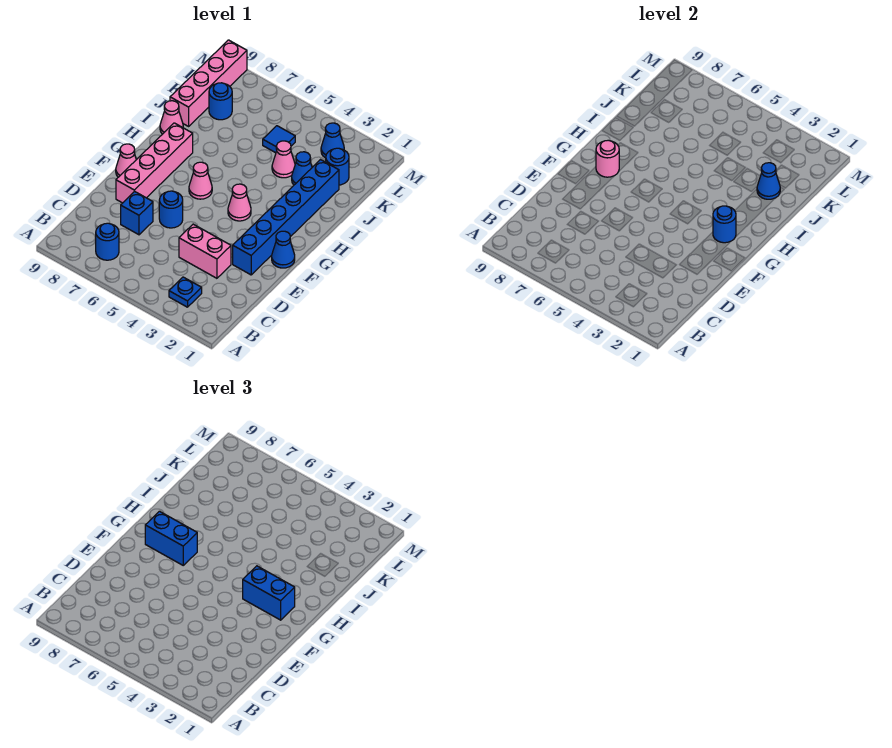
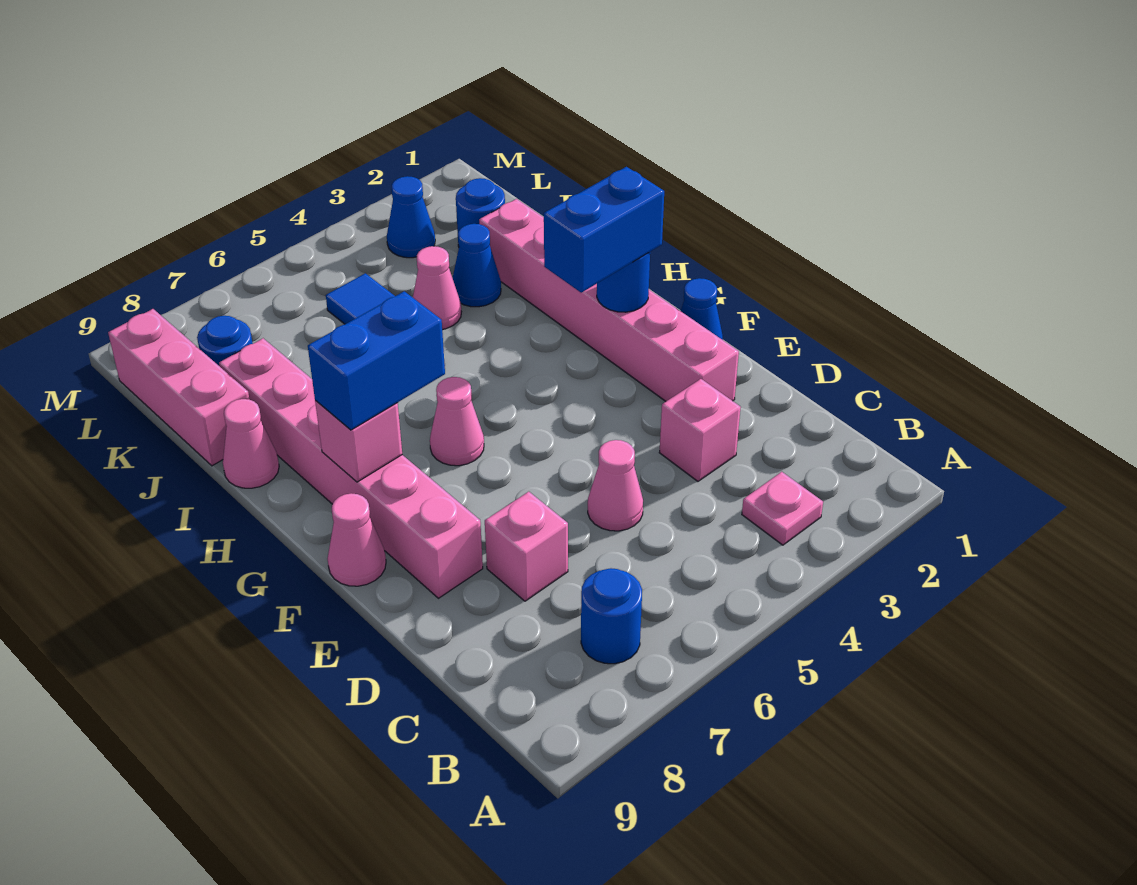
blue 1x1 plate [169,277,202,307] -> pink 1x1 plate [742,472,823,545]
pink 1x2 brick [179,224,231,278] -> pink 1x1 brick [659,379,741,481]
blue 1x1 brick [121,191,153,235] -> pink 1x1 brick [485,492,568,601]
blue 1x6 brick [233,160,339,275] -> pink 1x6 brick [479,199,739,401]
blue 1x1 round brick [159,191,183,228] -> none
pink 1x4 brick [116,123,193,203] -> pink 1x6 brick [219,338,483,598]
pink 1x1 cone [228,184,251,221] -> pink 1x1 cone moved to [588,440,643,531]
pink 1x1 round brick [596,140,619,177] -> pink 1x1 brick [315,401,402,482]
blue 1x1 cone [757,163,780,199] -> none
pink 1x4 brick [170,40,247,126] -> pink 1x3 brick [108,309,249,466]

